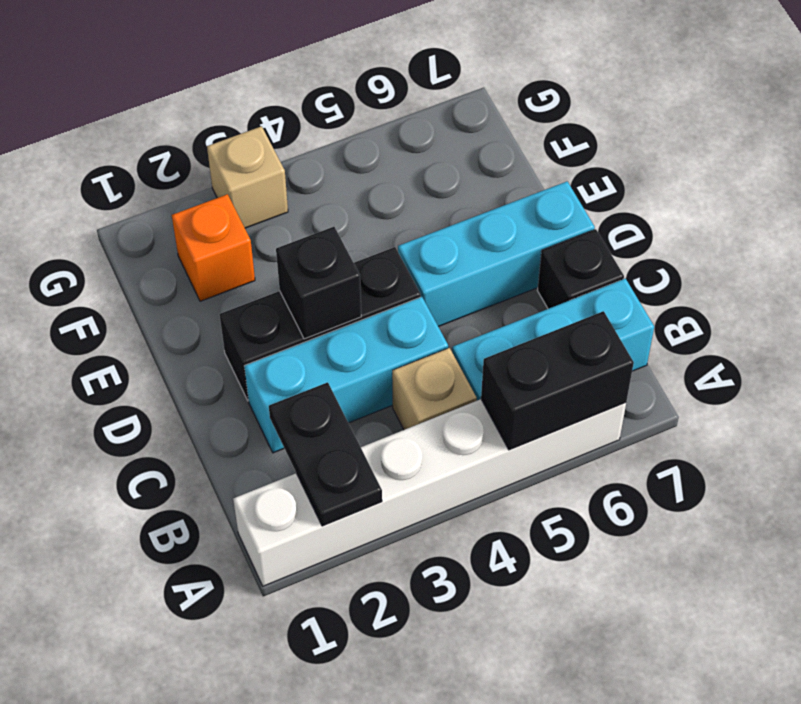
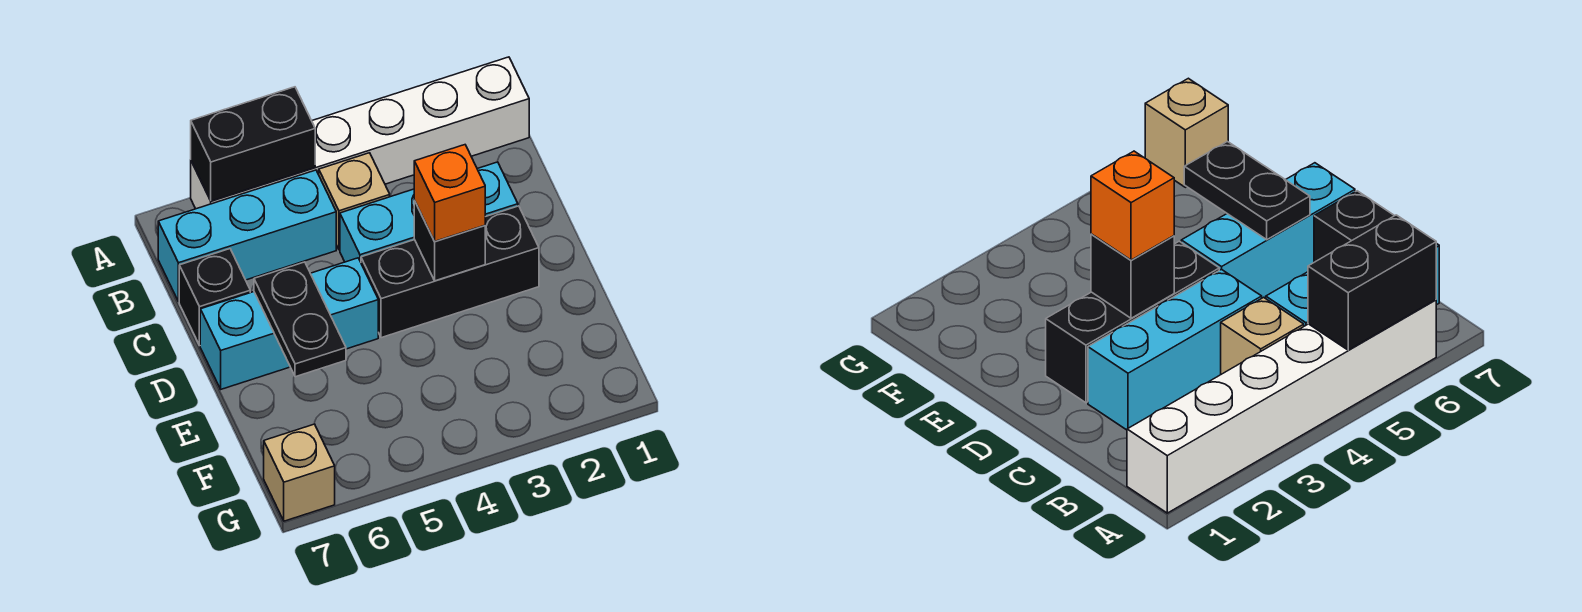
black 1x2 plate [269,382,382,526] -> black 1x2 plate moved to [254,262,346,377]
orange 1x1 brick [172,194,255,301] -> orange 1x1 brick moved to [414,145,485,241]
tan 1x1 brick [207,126,288,228] -> tan 1x1 brick moved to [264,424,335,521]

